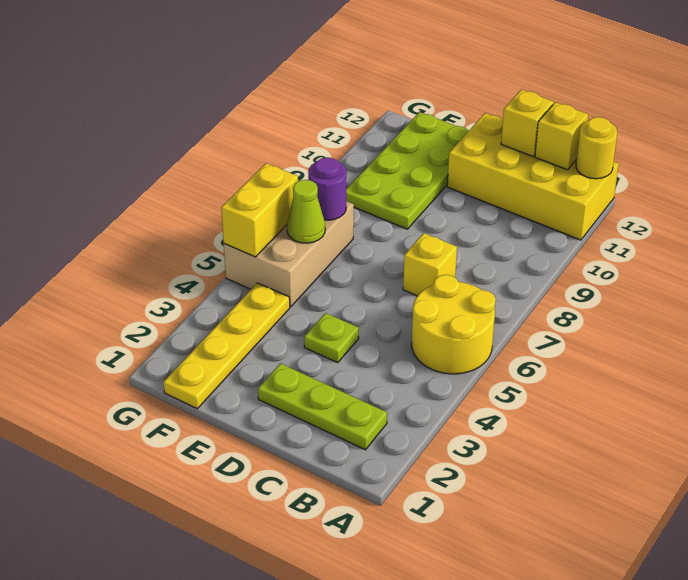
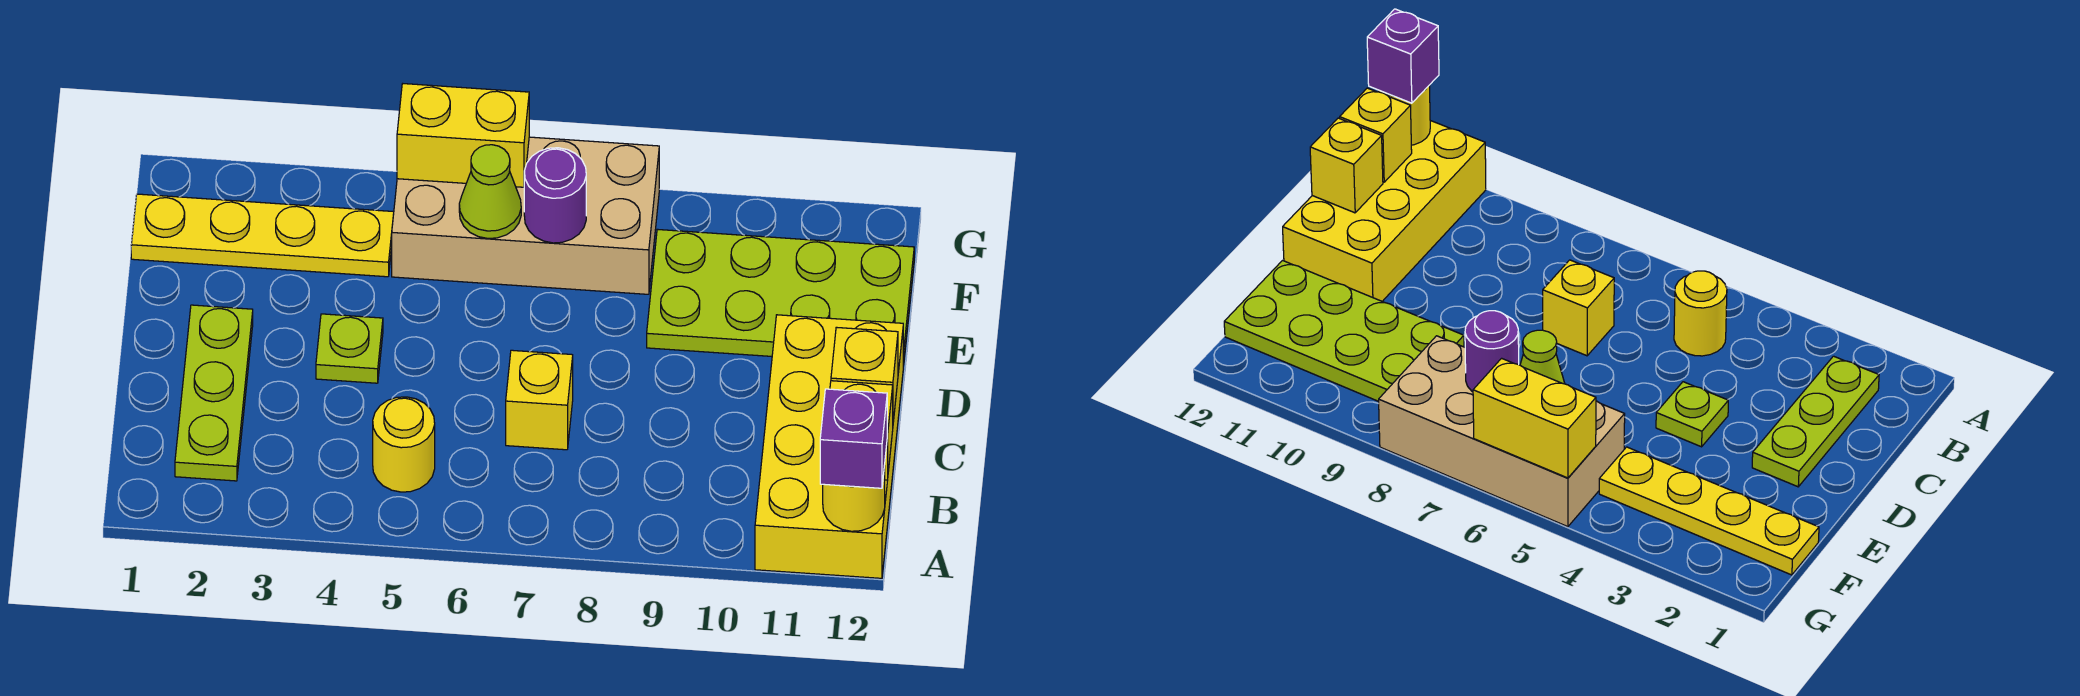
yellow 2x2 round brick [412,275,496,374] -> yellow 1x1 round brick [373,397,435,492]
none -> purple 1x1 brick [820,389,887,488]
tan 2x3 brick [224,201,354,307] -> tan 2x4 brick [392,137,659,294]

